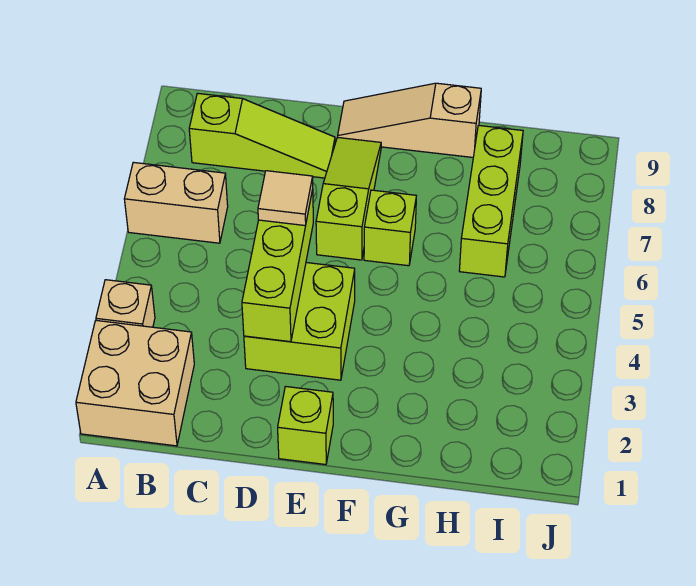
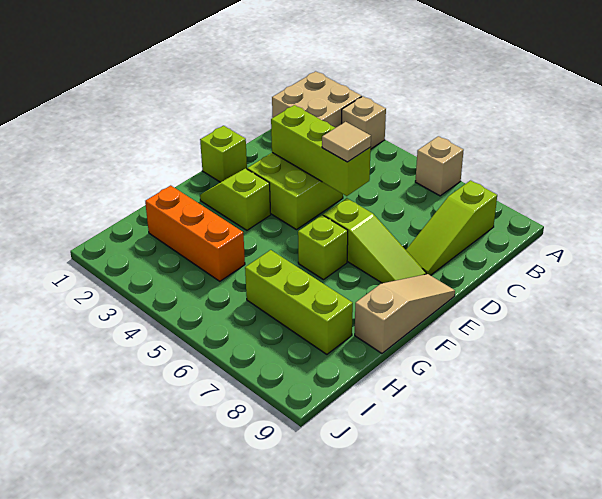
tan 1x2 brick [124,162,228,243] -> tan 1x1 brick [415,136,464,196]
none -> lime 1x2 slope [200,169,271,230]
none -> orange 1x3 brick [145,185,245,281]

